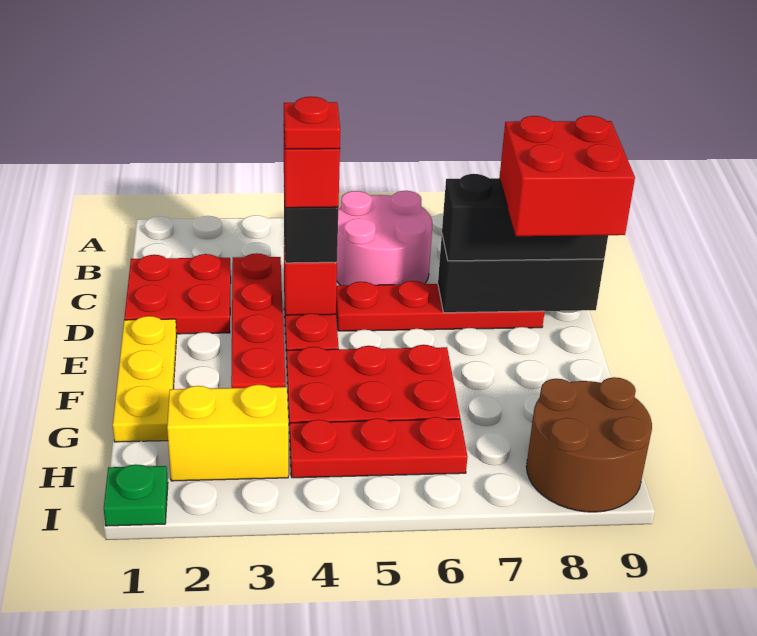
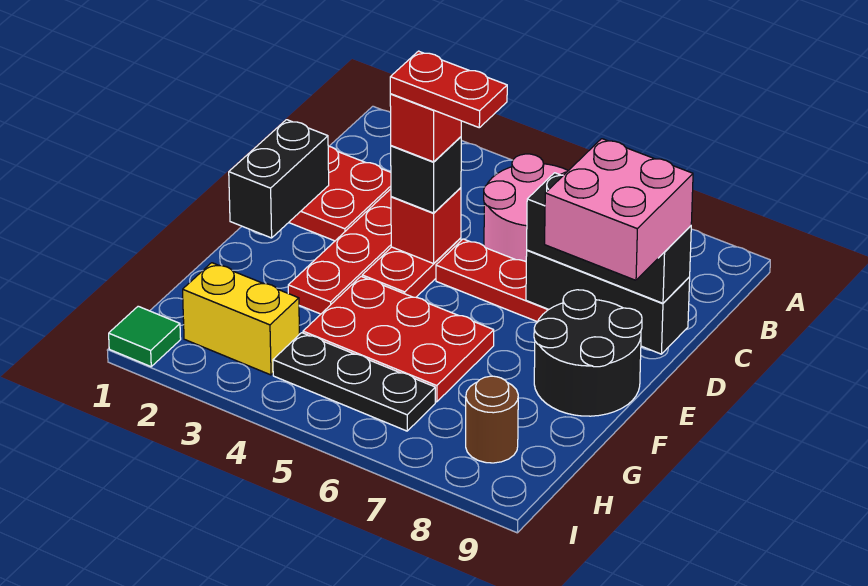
none -> black 1x2 brick [229,120,329,238]
red 1x1 plate [284,97,340,149] -> red 1x2 plate [390,51,507,128]
red 2x2 brick [499,116,635,236] -> pink 2x2 brick [545,139,693,280]
yellow 1x3 plate [113,316,177,442] -> none
none -> black 2x2 round brick [534,290,642,416]
red 1x3 plate [290,417,468,478] -> black 1x3 plate [273,333,435,431]
brown 2x2 round brick [526,377,652,512] -> brown 1x1 round brick [466,376,518,463]
green 1x1 plate [104,464,168,526] -> green 1x1 tile [109,306,181,367]

